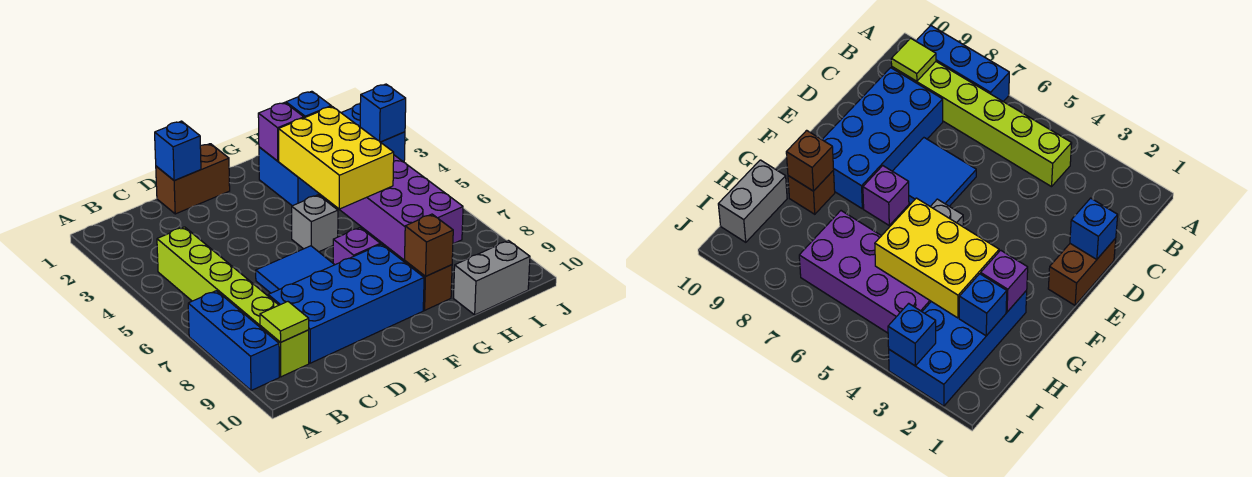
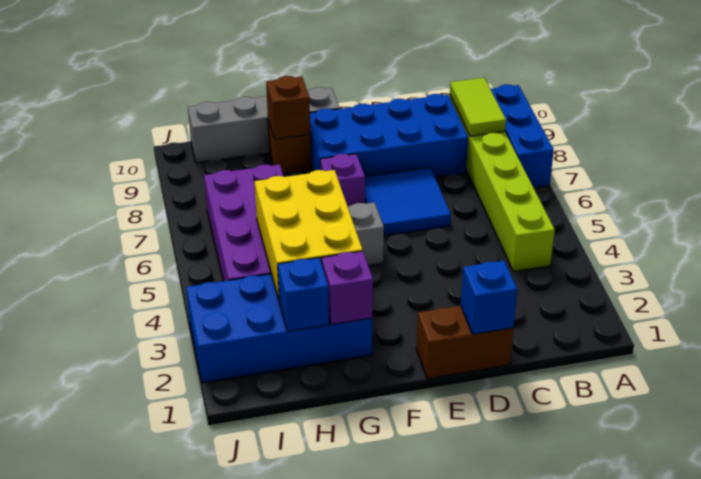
lime 1x1 tile [260,302,309,342] -> lime 1x2 tile [450,78,506,136]
grey 1x2 brick [453,240,530,315] -> grey 1x4 brick [188,87,339,163]
blue 1x1 brick [360,84,406,142] -> none

